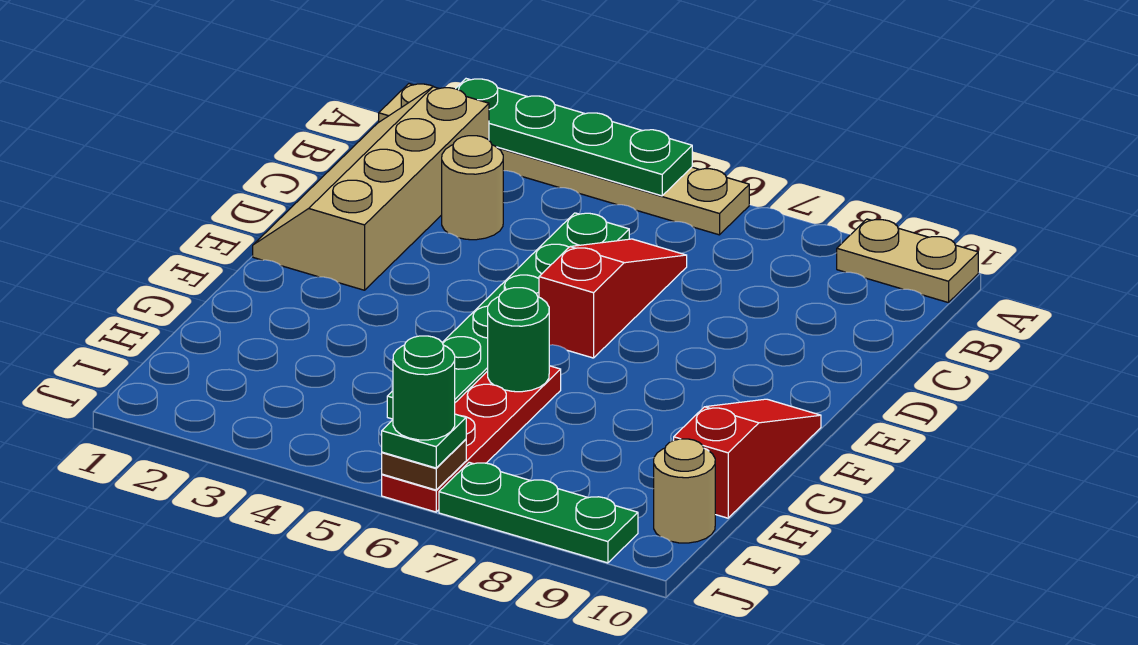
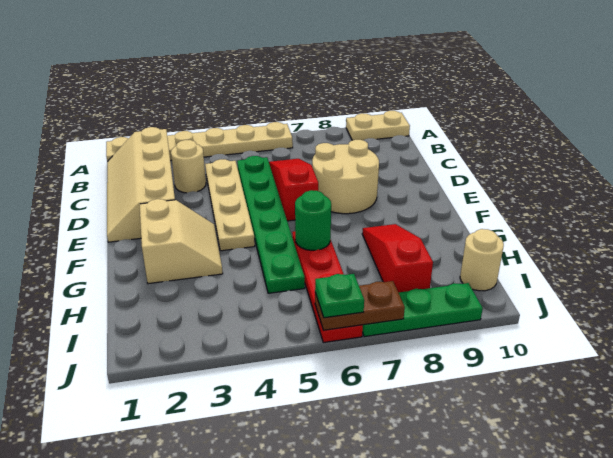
green 1x4 plate [456,79,692,196] -> none
none -> tan 1x4 plate [205,159,255,251]
none -> tan 2x2 round brick [312,140,379,214]
none -> tan 2x2 slope [139,199,223,284]
red 1x3 slope [674,399,821,518] -> red 1x3 slope moved to [362,224,433,293]
brown 1x1 plate [382,439,466,490] -> brown 1x2 plate [315,281,405,330]
green 1x1 round brick [393,336,455,440] -> none

